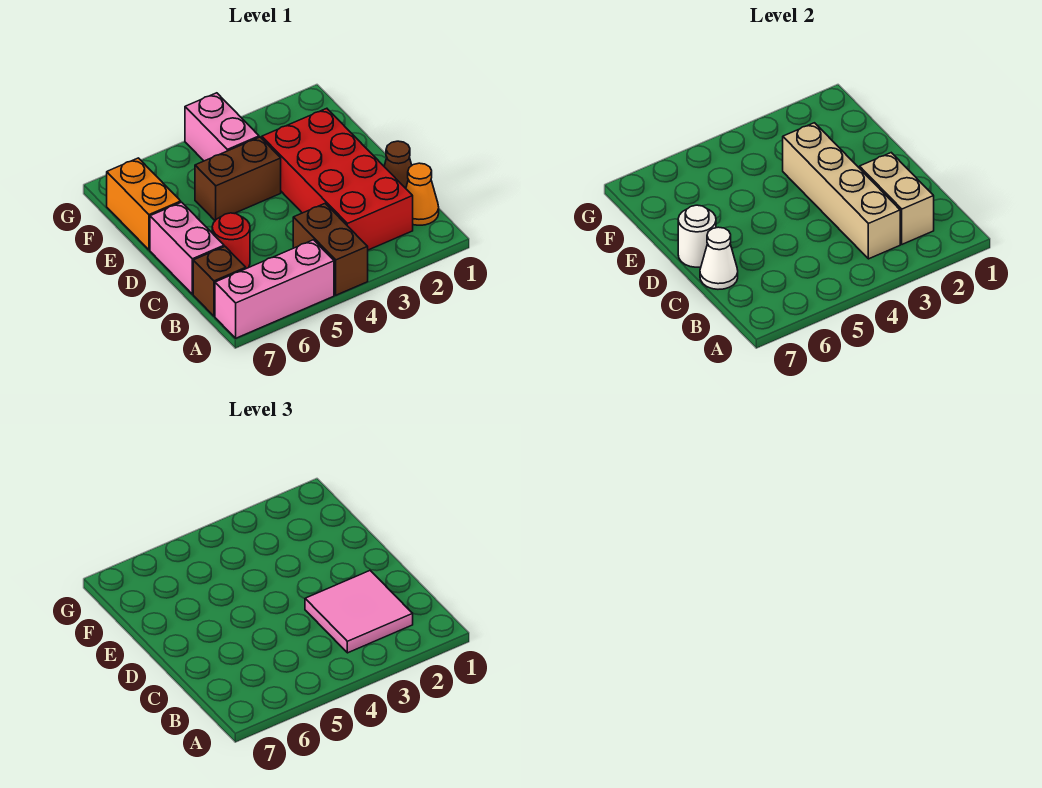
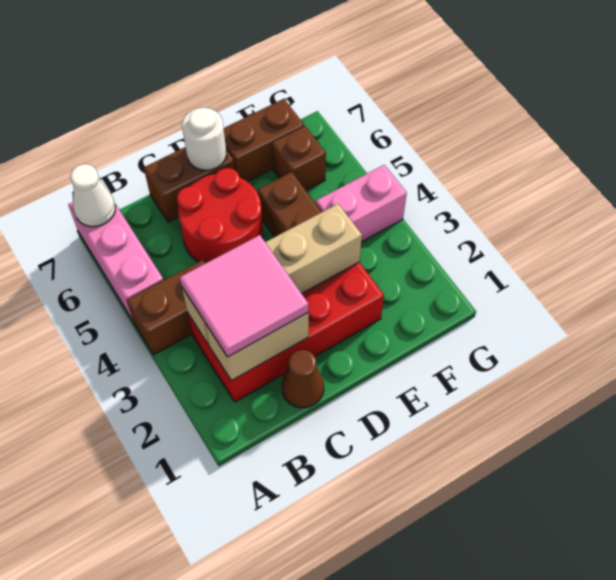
orange 1x1 cone [406,163,439,225] -> none
brown 1x1 brick [193,247,246,316] -> brown 1x1 brick moved to [272,126,326,190]
red 1x1 round brick [212,213,250,269] -> red 2x2 round brick [177,168,263,263]
pink 1x2 brick [150,202,224,294] -> brown 1x2 brick [144,147,235,222]
white 1x1 cone [700,227,738,289] -> white 1x1 cone moved to [70,164,115,227]
orange 1x2 brick [107,158,181,250] -> brown 1x2 brick [224,99,304,182]

